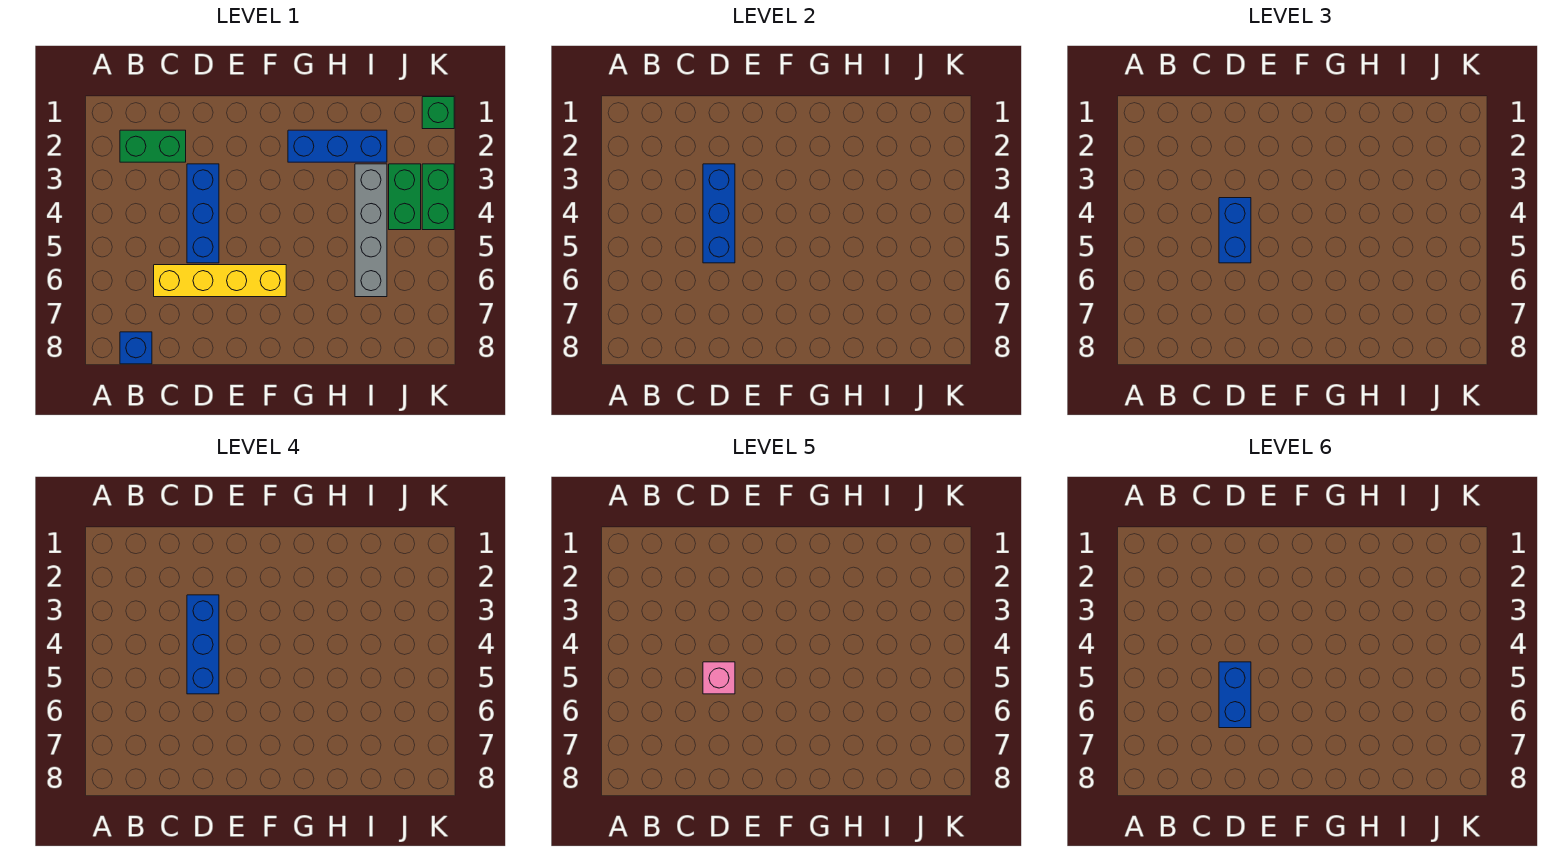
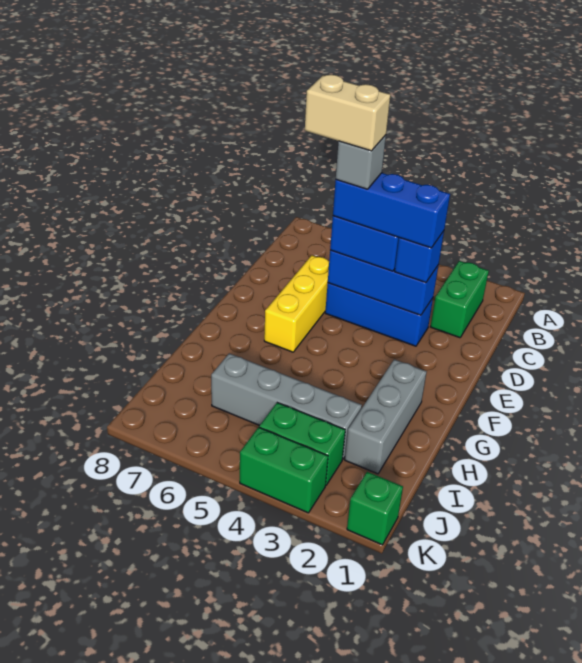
blue 1x1 brick [120,332,152,364] -> blue 1x1 brick moved to [395,231,444,283]
yellow 1x4 brick [154,265,286,297] -> yellow 1x3 brick [264,255,329,352]
pink 1x1 brick [703,662,735,694] -> grey 1x1 brick [336,135,386,189]
blue 1x2 brick [1219,662,1251,728] -> tan 1x2 brick [305,75,390,151]
blue 1x3 brick [288,130,387,162] -> grey 1x3 brick [345,359,427,474]

